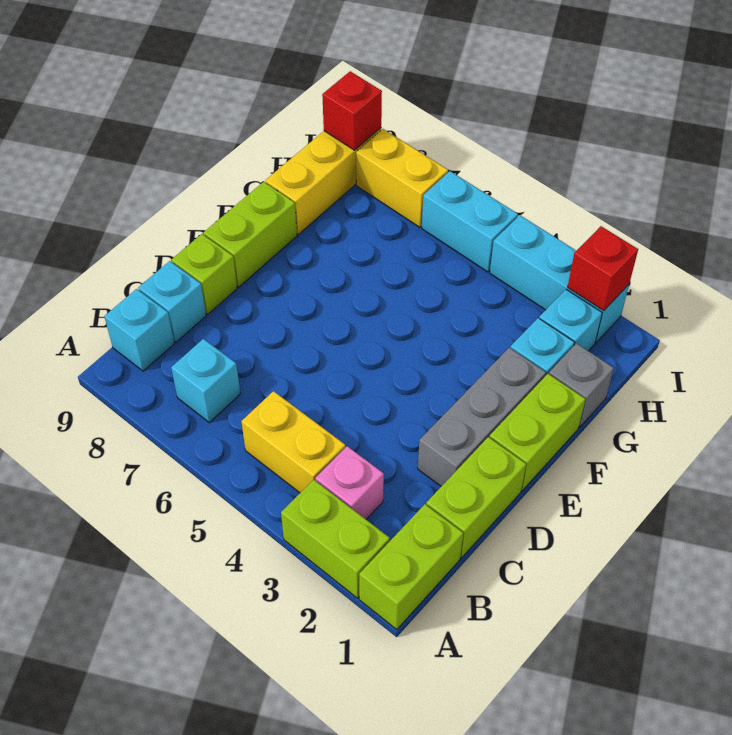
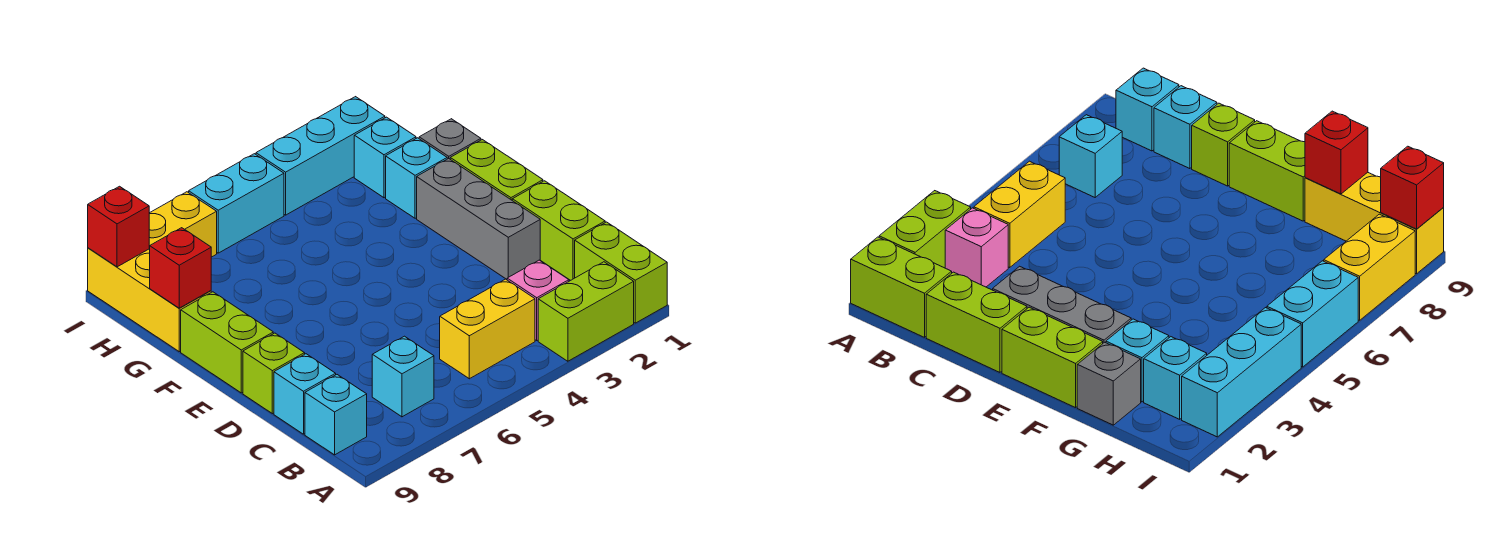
red 1x1 brick [568,226,638,311] -> red 1x1 brick moved to [149,228,211,308]

